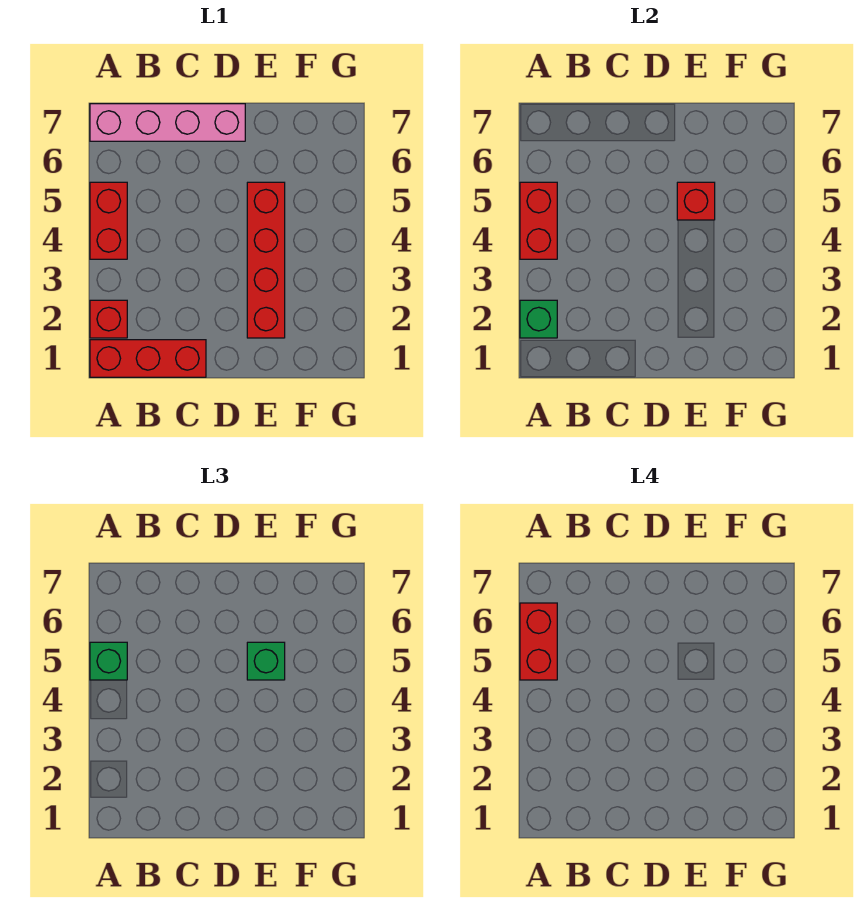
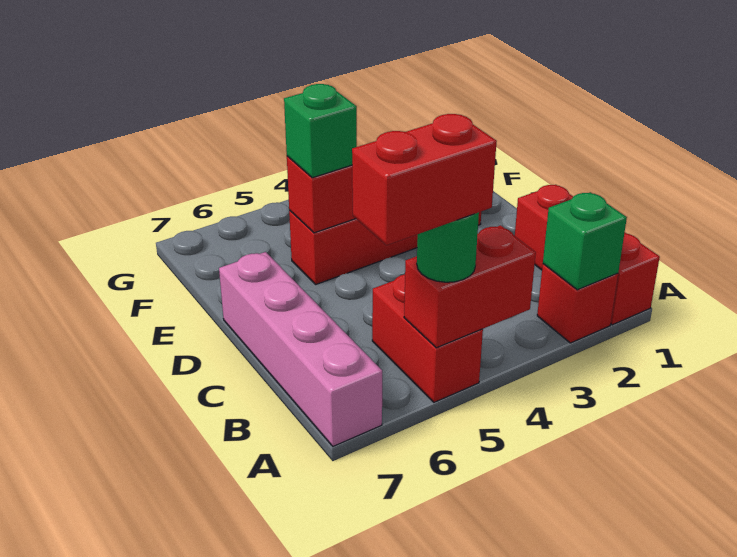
red 1x2 brick [90,182,127,259] -> red 1x2 brick turned to [372,274,483,402]
green 1x1 brick [90,642,127,680] -> green 1x1 round brick [417,212,479,282]

